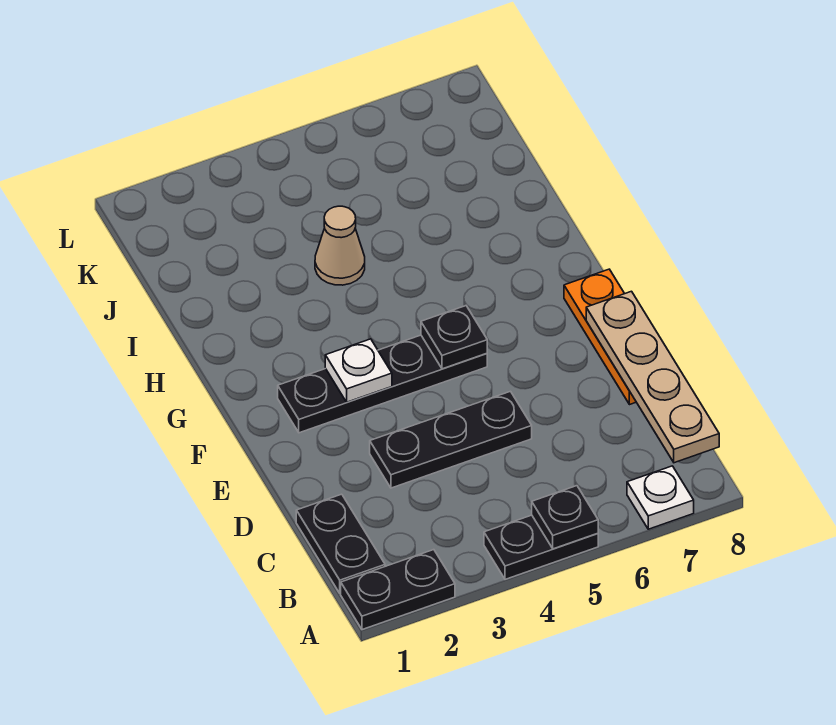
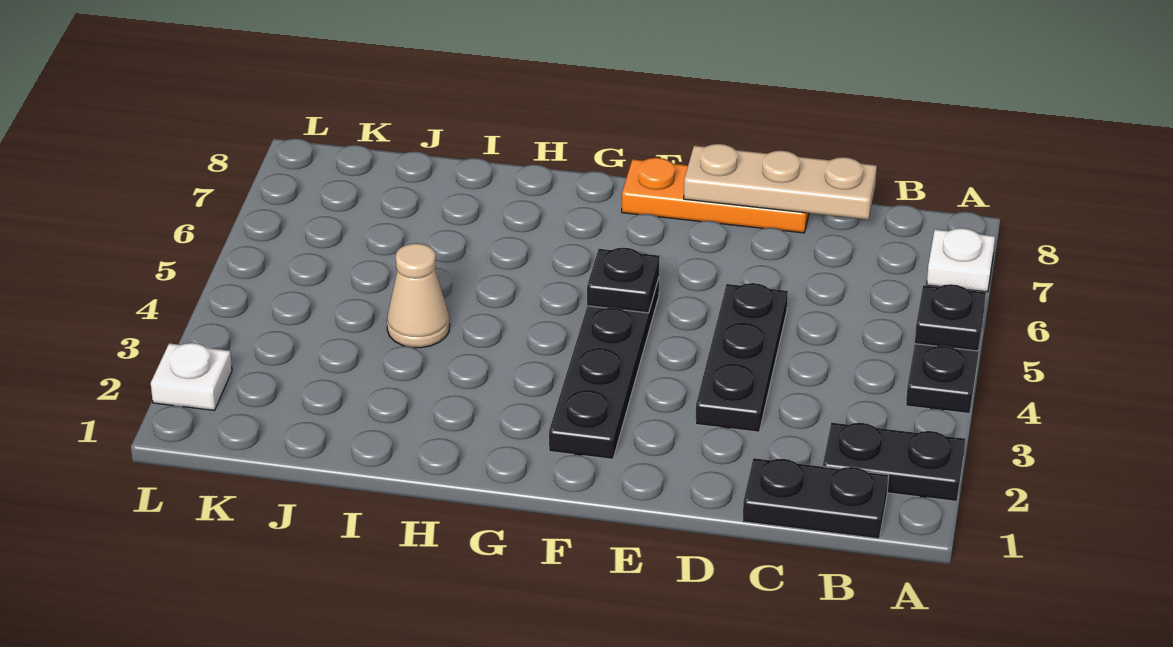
black 1x2 plate [341,550,455,630] -> black 1x2 plate turned to [823,423,965,501]
tan 1x4 plate [586,291,719,463] -> tan 1x3 plate [684,144,877,220]
white 1x1 plate [325,339,392,402] -> white 1x1 plate moved to [151,343,232,411]

